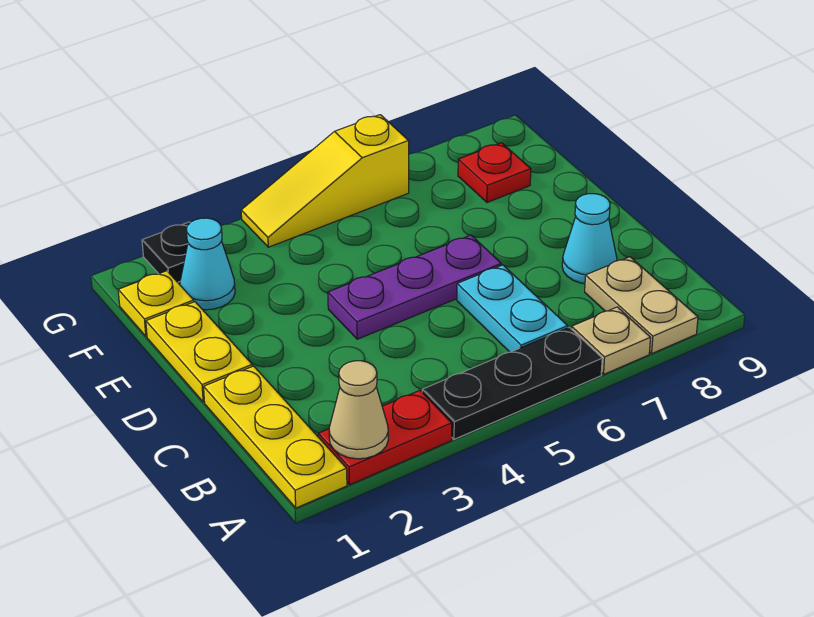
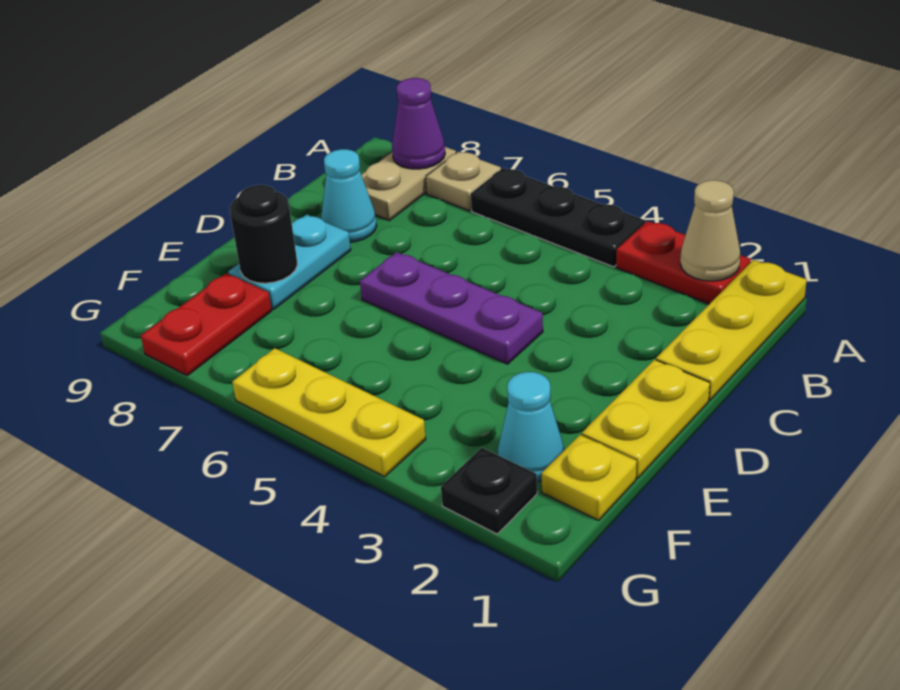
none -> purple 1x1 cone [392,78,445,169]
cyan 1x2 plate [457,265,568,352] -> cyan 1x2 plate moved to [228,215,351,309]
none -> black 1x1 round brick [230,185,297,283]
red 1x1 plate [458,143,531,202] -> red 1x2 plate [141,273,272,376]
yellow 1x3 slope [241,115,409,247] -> yellow 1x3 plate [232,348,426,477]

